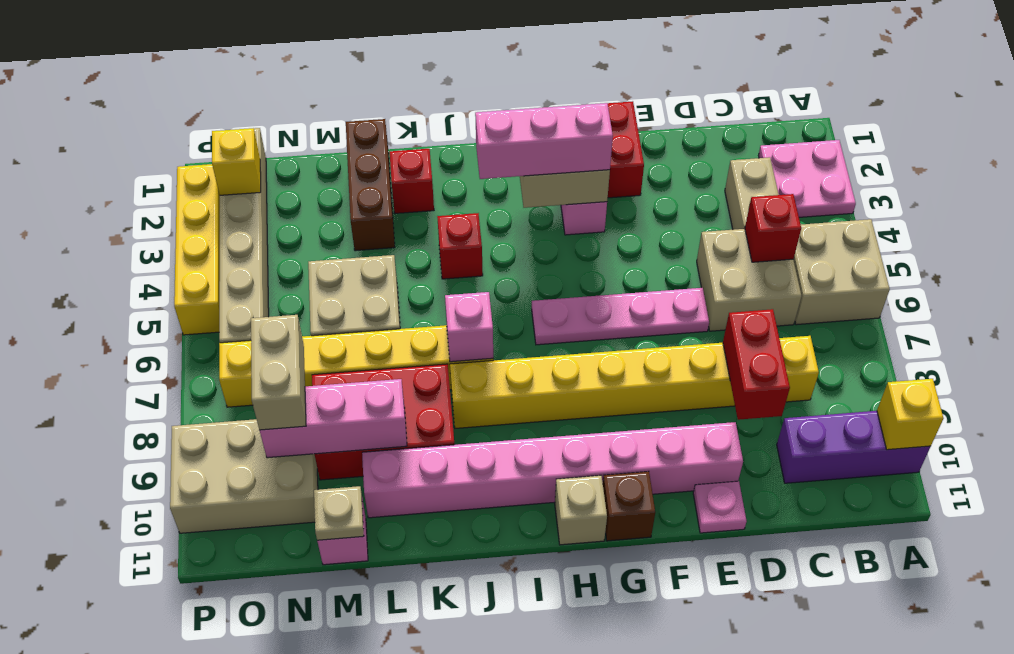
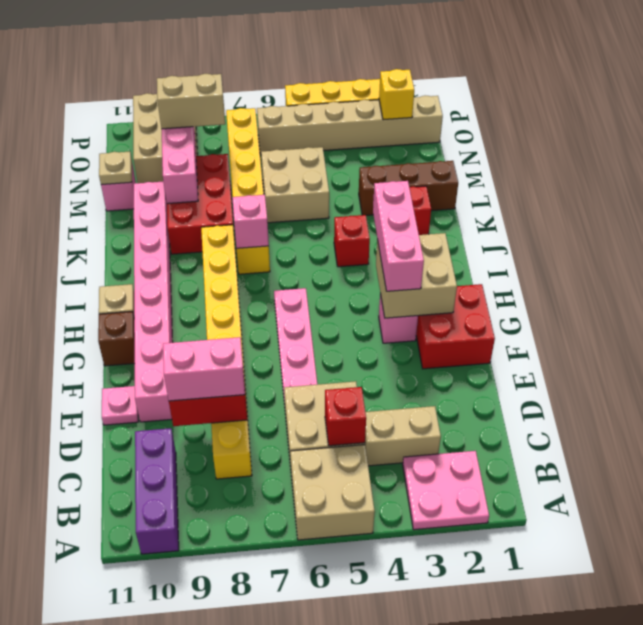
yellow 1x1 brick [877,379,943,450] -> none
none -> pink 1x2 brick [163,337,245,401]

